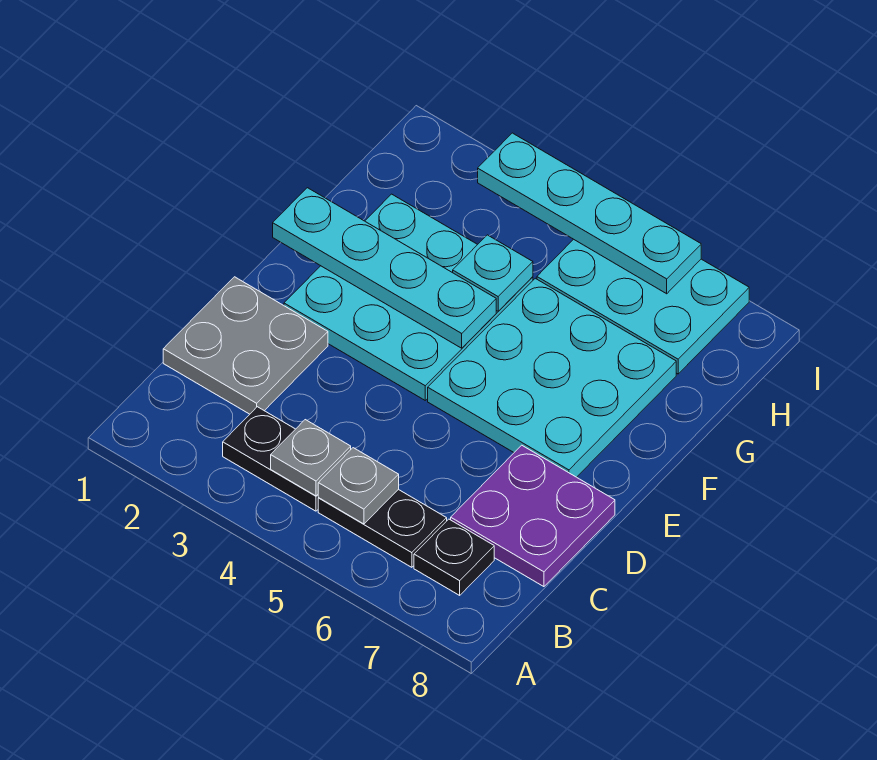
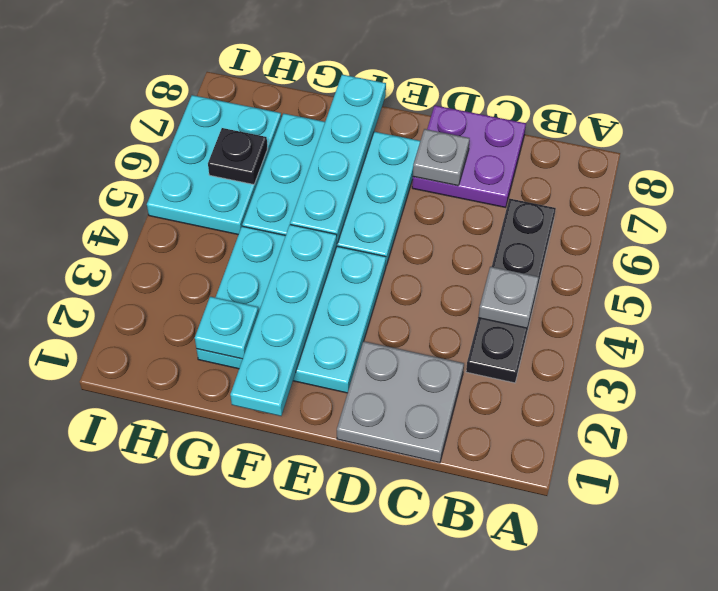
grey 1x1 plate [318,448,399,524] -> grey 1x1 plate moved to [413,129,470,186]
black 1x1 plate [414,519,494,595] -> black 1x1 plate moved to [208,128,268,184]
cyan 1x1 plate [453,235,533,311] -> cyan 1x1 plate moved to [195,297,259,359]
cyan 1x4 plate [478,133,701,294] -> cyan 1x4 plate moved to [290,75,386,243]

